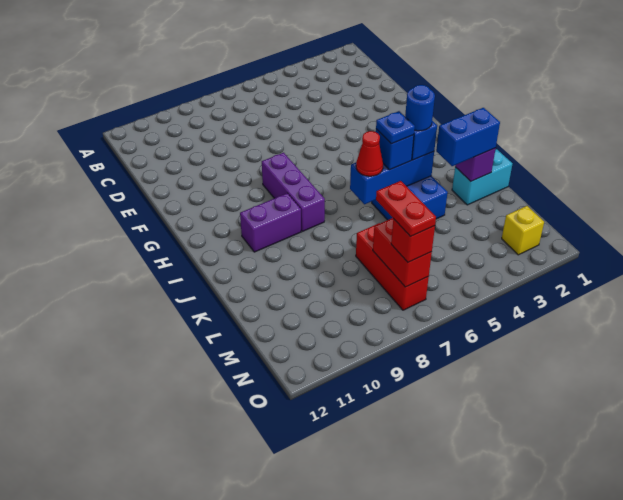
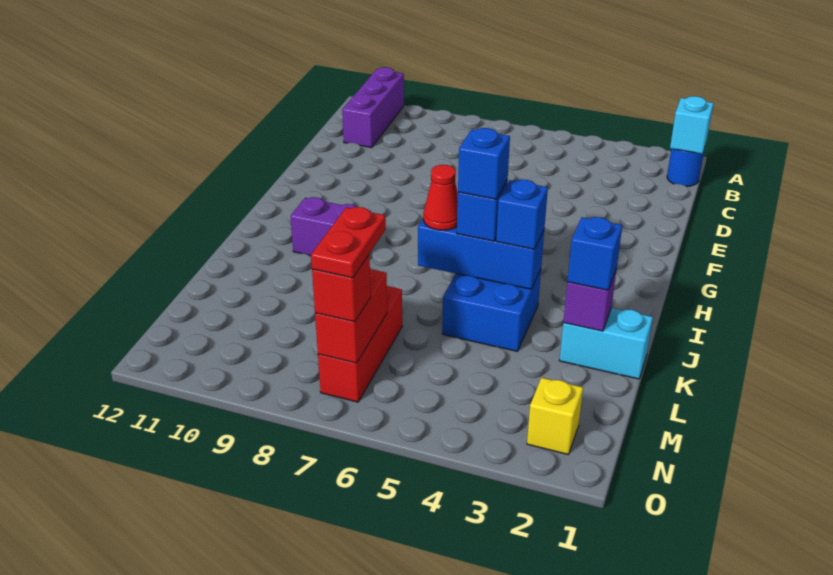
none -> cyan 1x1 brick [670,96,713,154]
purple 1x3 brick [262,153,325,231] -> purple 1x3 brick moved to [342,67,404,148]
blue 1x1 round brick [405,85,435,131] -> blue 1x1 round brick moved to [667,148,705,186]
blue 1x1 plate [376,111,415,144] -> blue 1x1 brick [458,128,510,199]
blue 1x2 brick [436,108,500,166] -> blue 1x1 brick [567,217,622,290]

